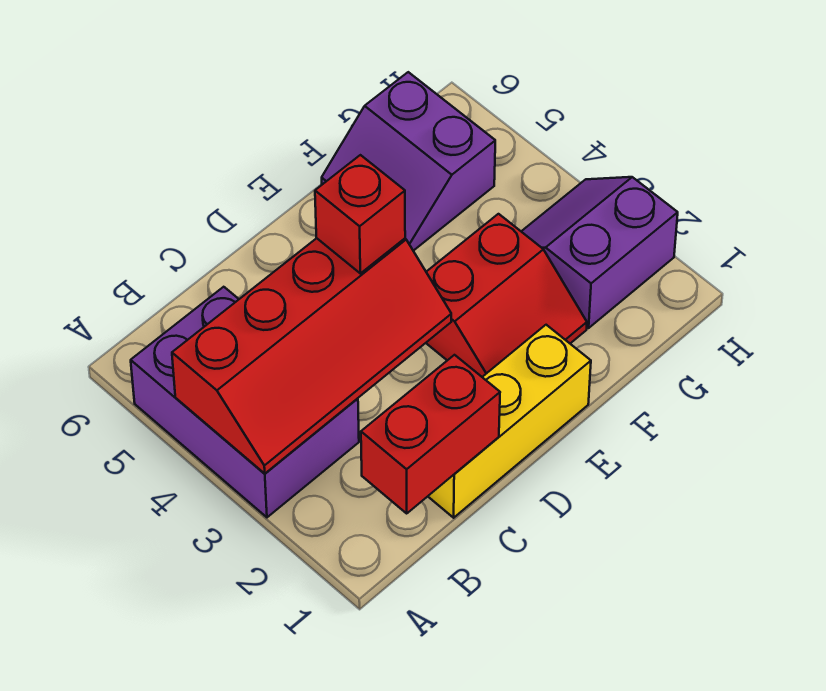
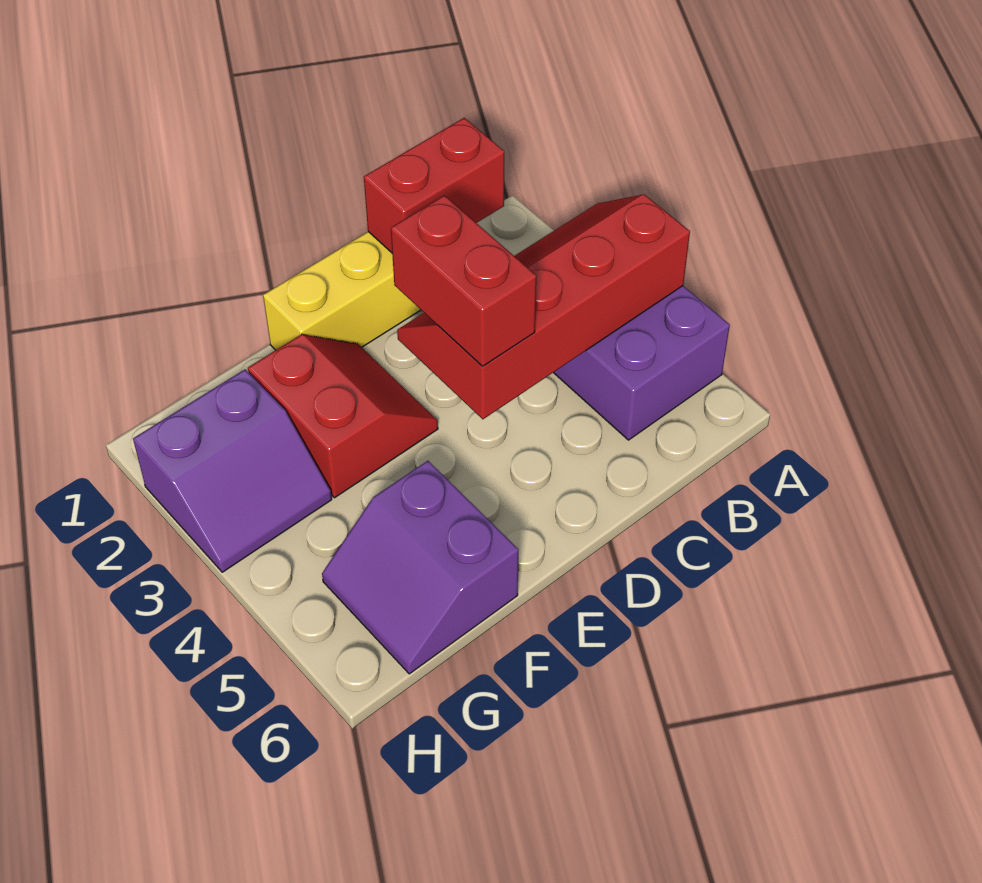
red 1x1 brick [315,155,405,273] -> red 1x2 brick [391,195,536,366]
red 2x2 slope [426,214,587,377] -> red 2x2 slope turned to [248,334,438,498]
purple 2x2 slope [322,72,495,251] -> purple 2x2 slope turned to [322,461,519,674]

